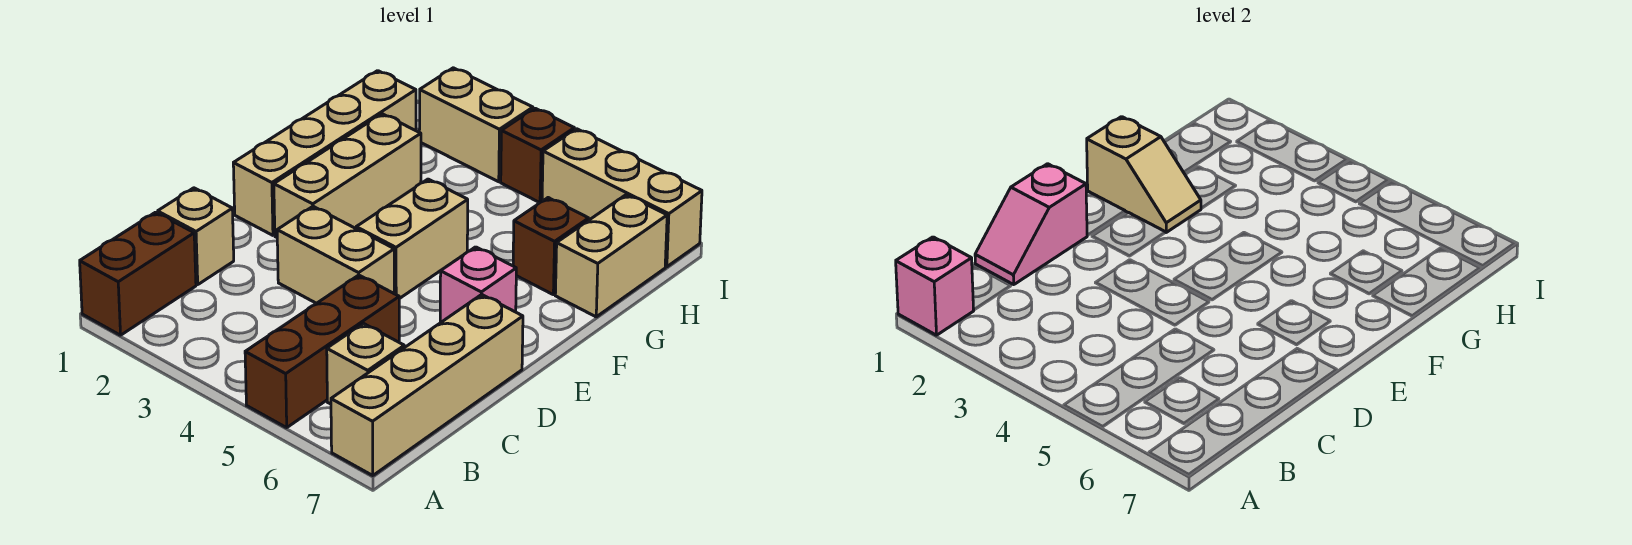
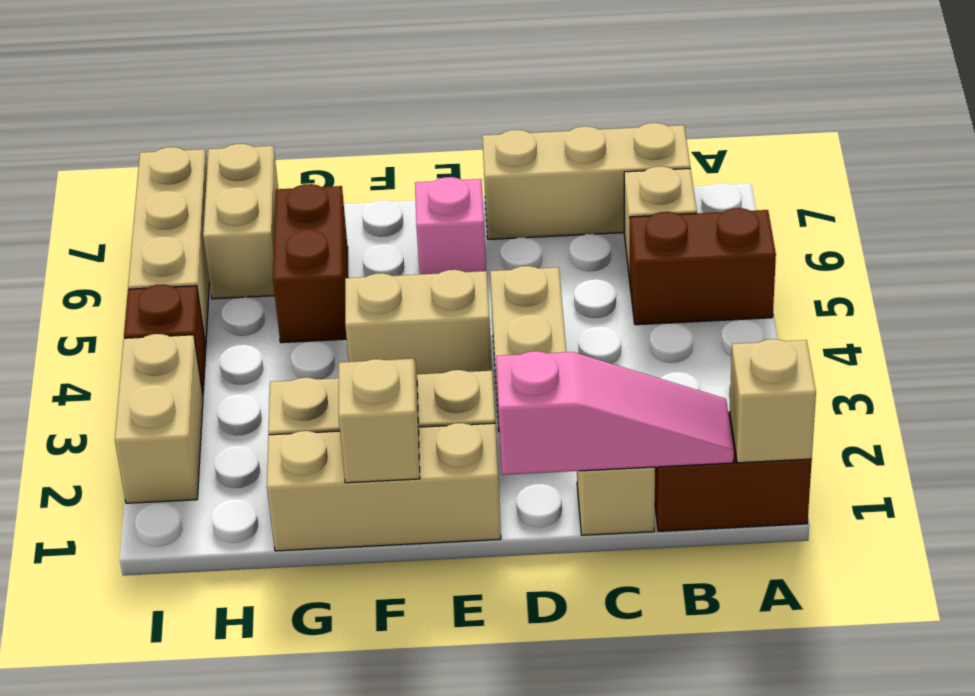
pink 1x1 brick [896,237,974,335] -> tan 1x1 brick [730,339,816,463]
brown 1x3 brick [245,275,399,428] -> brown 1x2 brick [629,208,776,325]
tan 1x4 brick [331,294,523,476] -> tan 1x3 brick [482,123,690,240]
pink 1x2 slope [975,164,1087,285] -> pink 1x3 slope [496,351,734,475]
tan 1x4 brick [233,71,416,235] -> tan 1x3 brick [267,423,501,551]
brown 1x1 brick [513,198,589,295] -> brown 1x2 brick [273,184,348,343]
tan 1x2 brick [555,195,667,317] -> tan 1x2 brick turned to [203,144,278,299]

